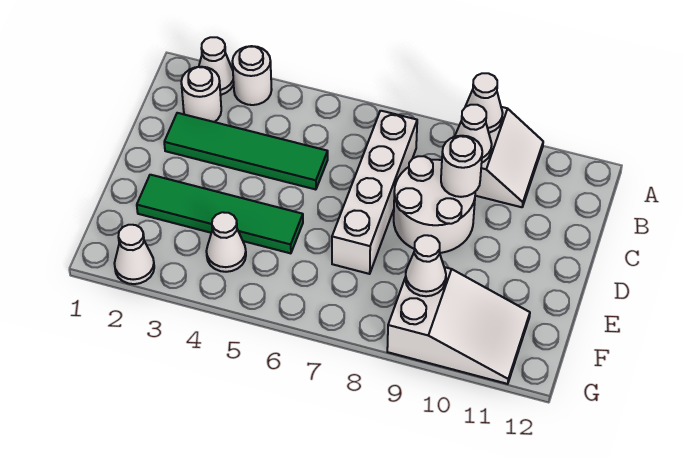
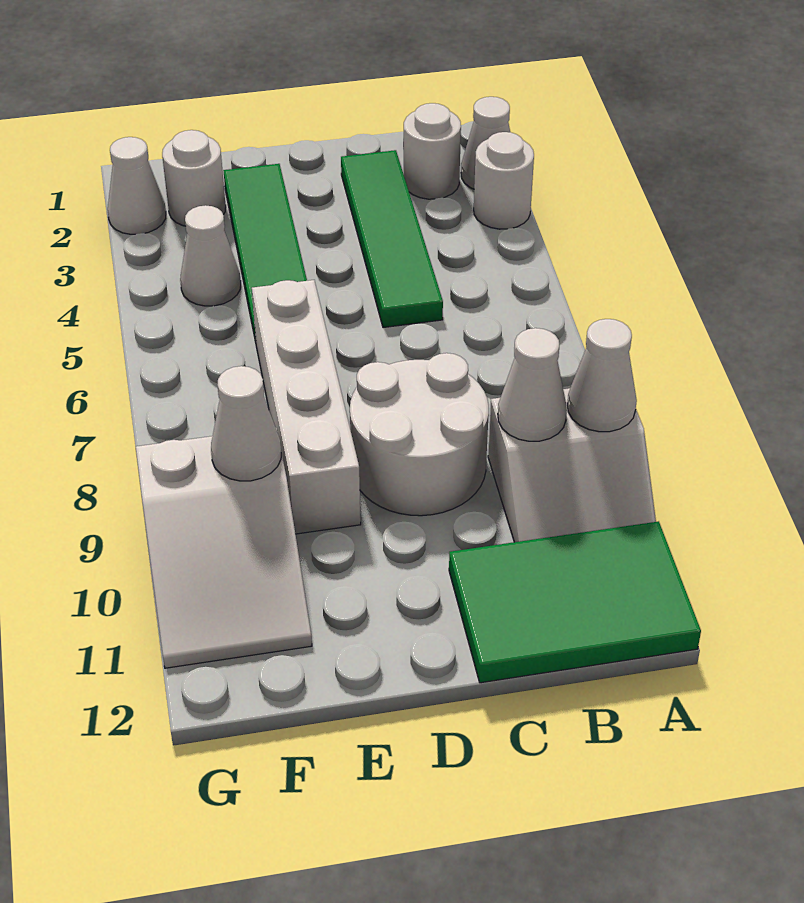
none -> green 2x3 tile [449,521,701,683]
white 1x4 brick [332,111,417,274] -> white 1x4 brick turned to [252,280,361,534]
white 1x1 round brick [441,136,482,197] -> white 1x1 round brick moved to [162,130,226,226]

